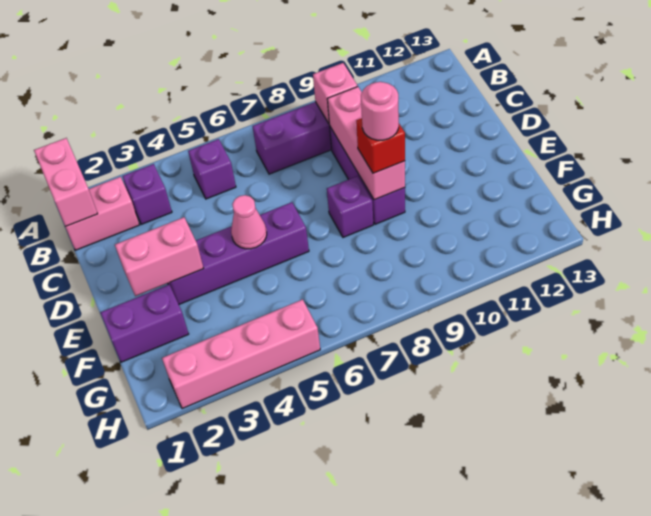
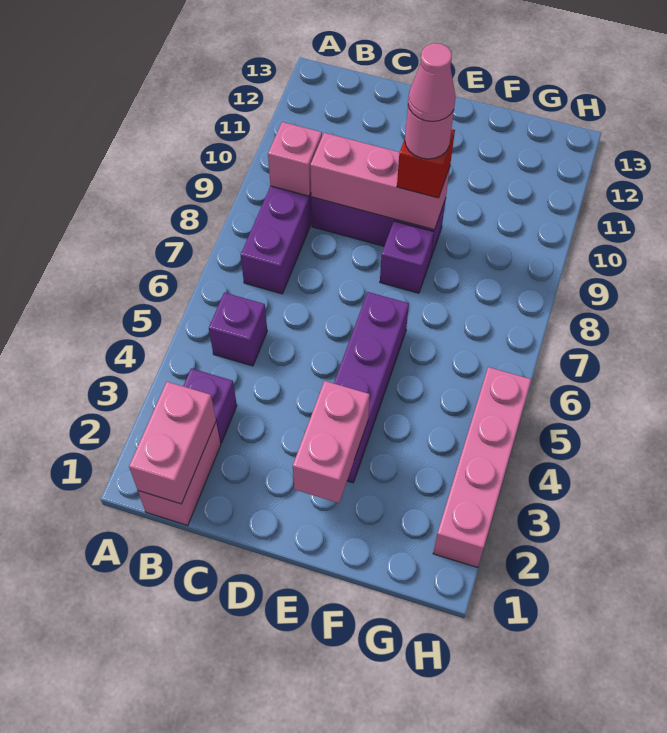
pink 1x2 brick [34,138,98,227] -> pink 1x2 brick turned to [129,382,216,504]
pink 1x1 cone [231,195,267,249] -> pink 1x1 cone moved to [408,43,456,122]
purple 1x2 brick [100,285,189,362] -> none

